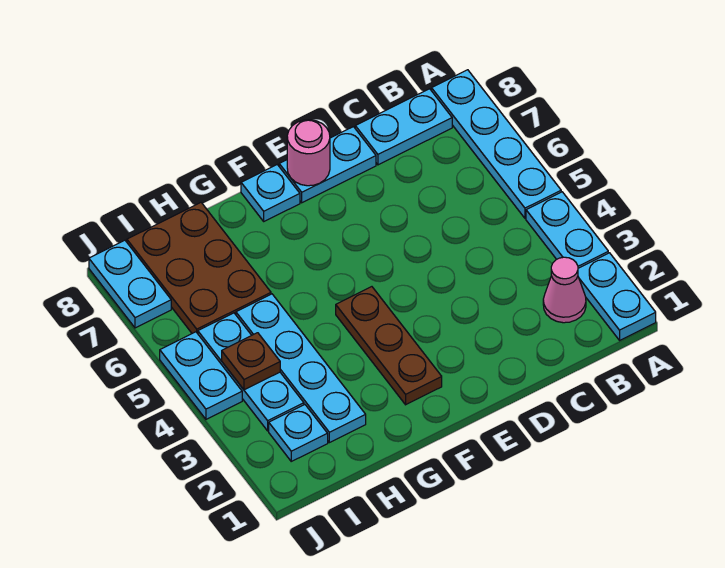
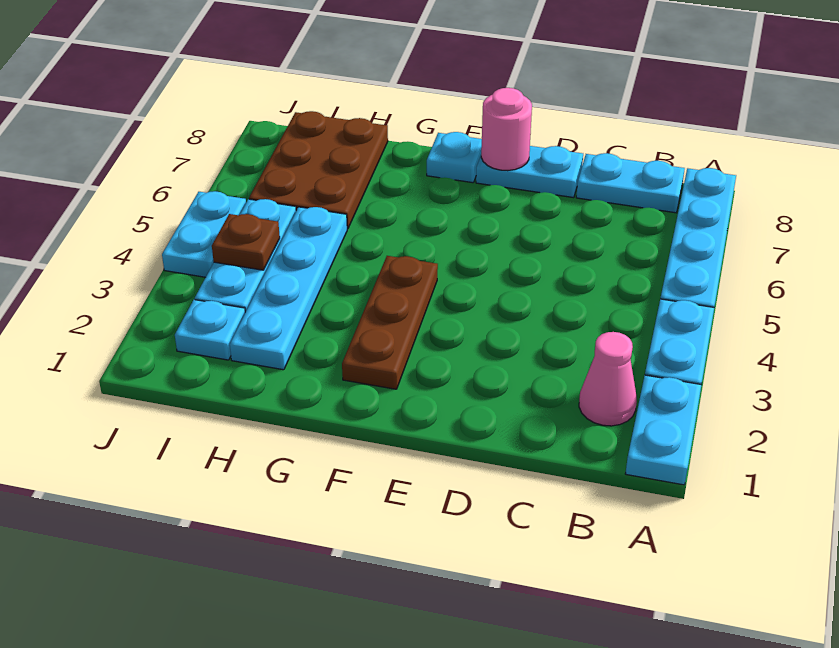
cyan 1x2 plate [89,240,171,328] -> none

